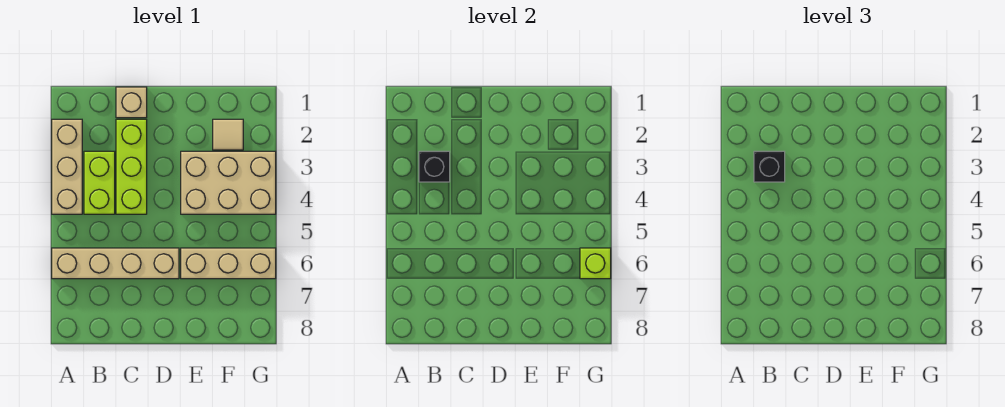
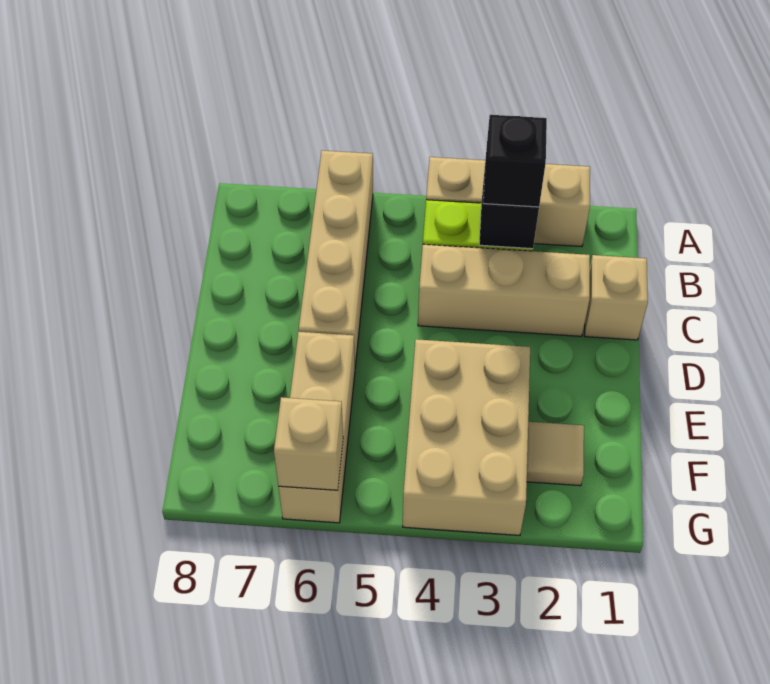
lime 1x3 brick [116,119,147,214] -> tan 1x3 brick [418,244,590,336]
lime 1x1 brick [580,248,611,279] -> tan 1x1 brick [274,397,343,490]

